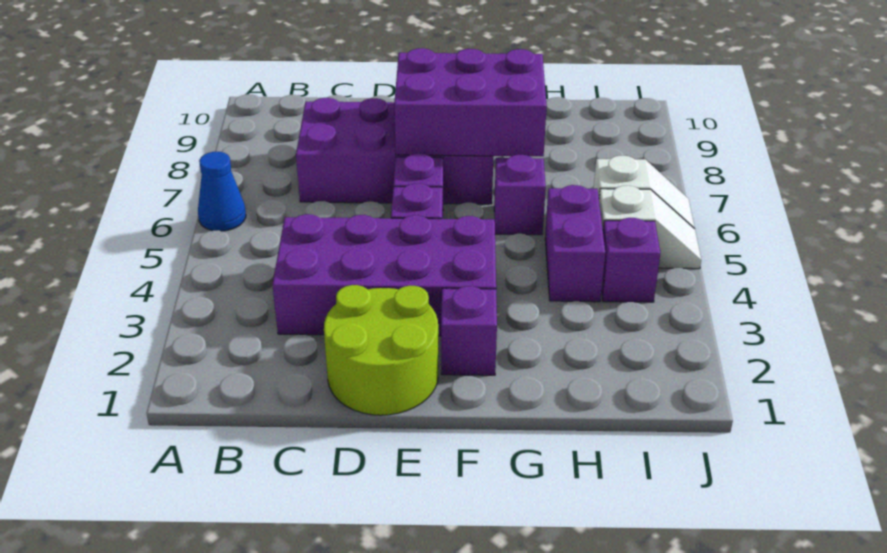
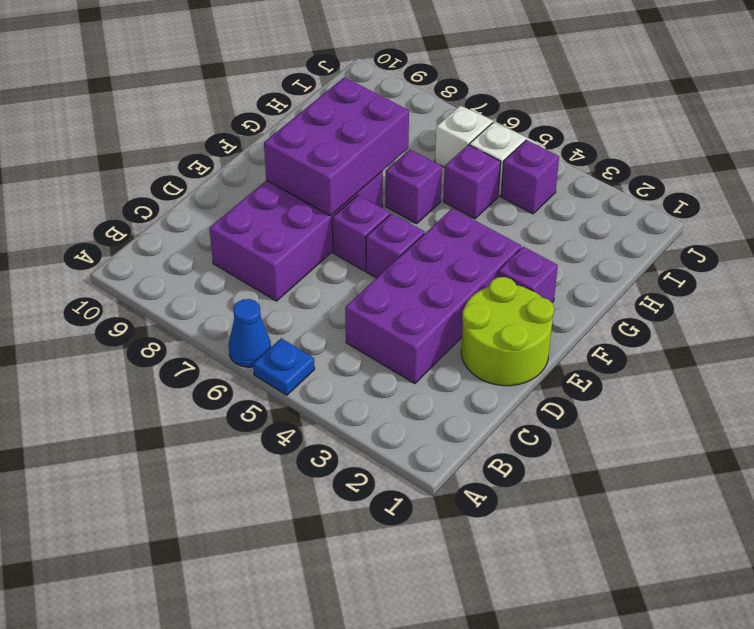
none -> blue 1x1 plate [253,338,315,395]
purple 1x2 brick [545,185,605,302] -> purple 1x1 brick [443,145,501,219]

